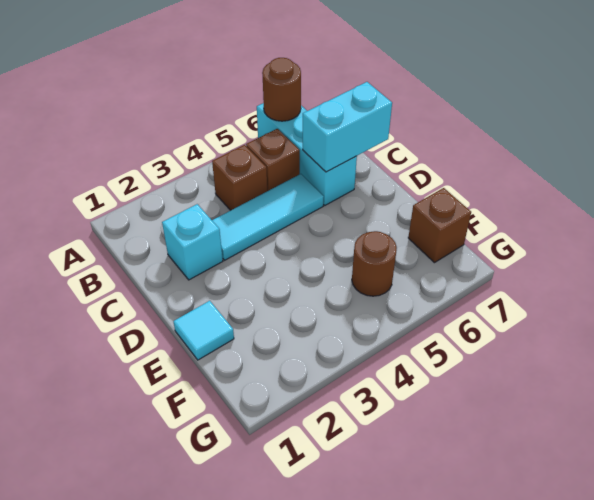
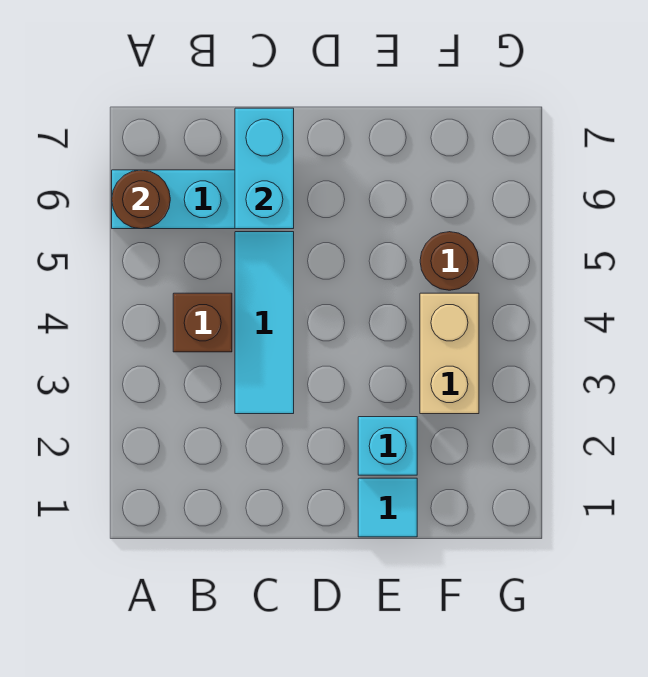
brown 1x1 brick [246,129,300,191] -> none
cyan 1x1 brick [162,204,223,280] -> cyan 1x1 brick moved to [358,417,417,475]
none -> tan 1x2 brick [420,293,479,414]
brown 1x1 brick [408,188,471,263] -> none

